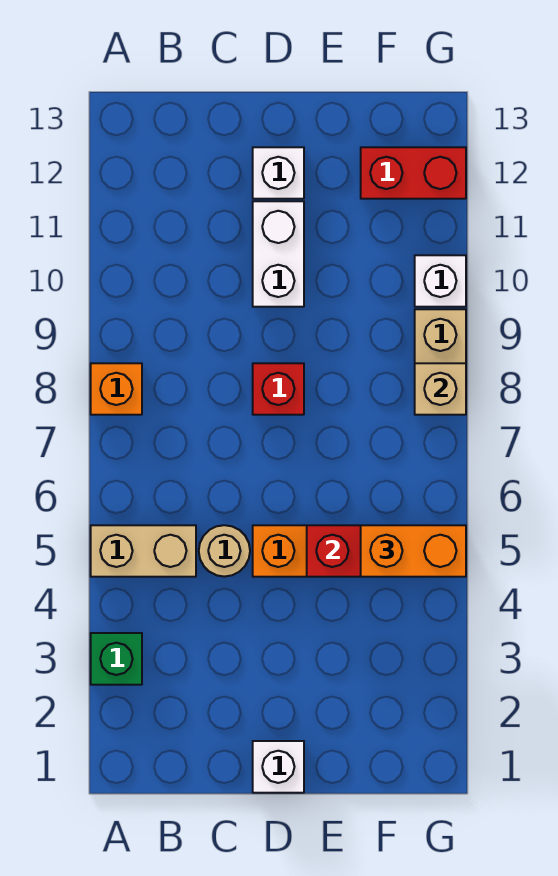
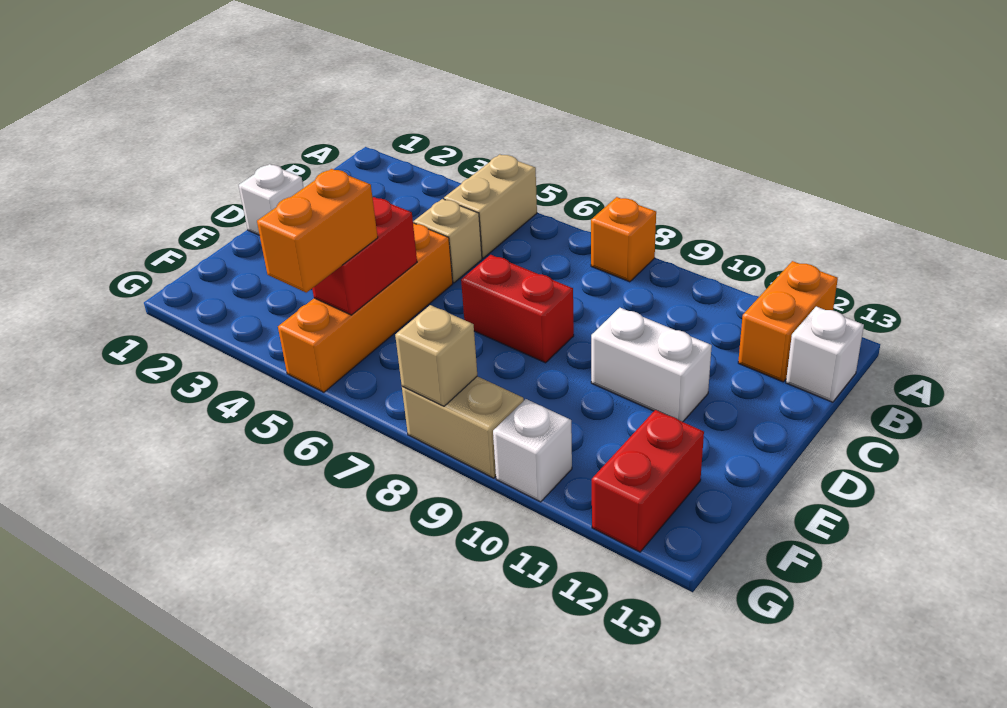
green 1x1 brick [91,633,142,685] -> none
none -> orange 1x2 brick [738,261,838,382]
tan 1x1 round brick [199,525,250,577] -> tan 1x1 brick [413,199,482,283]
red 1x1 brick [253,363,304,415] -> red 1x2 brick [461,255,574,363]
white 1x1 brick [253,147,304,199] -> white 1x1 brick moved to [786,307,864,402]

